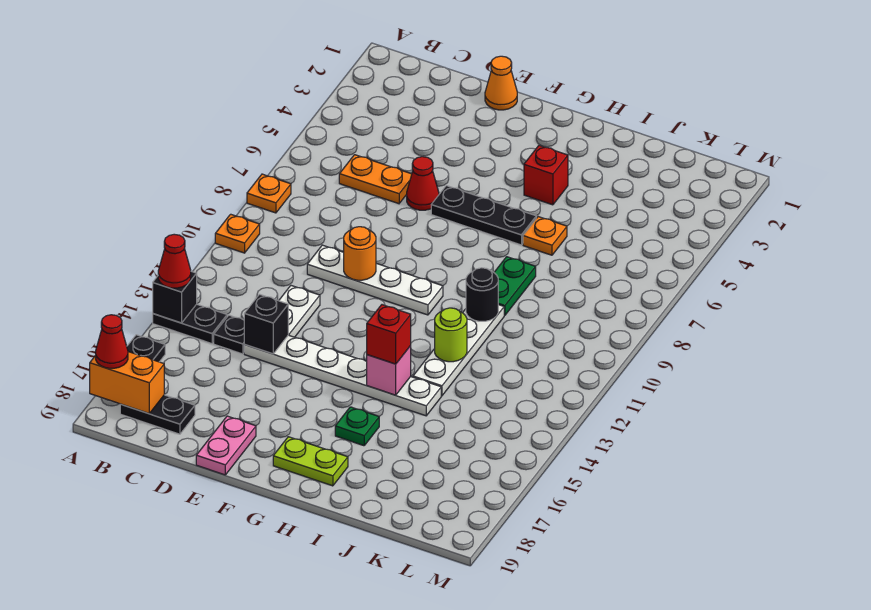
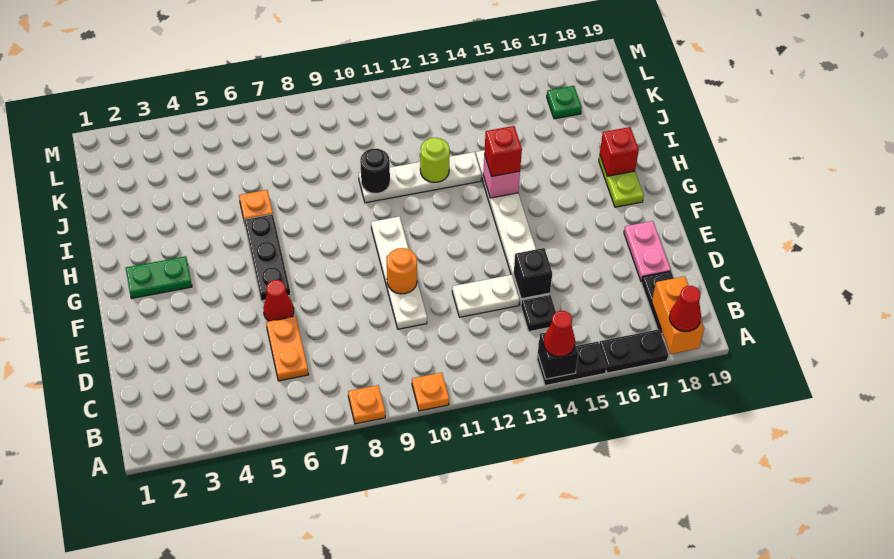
black 1x2 plate [153,304,227,344] -> black 1x2 plate turned to [537,342,607,386]
orange 1x1 cone [485,56,517,110] -> none
pink 1x2 plate [196,416,256,475] -> pink 1x2 plate turned to [624,221,671,282]
red 1x1 brick [524,145,568,205] -> red 1x1 brick moved to [600,127,639,176]
green 1x1 plate [335,407,379,446] -> green 1x1 plate moved to [547,86,582,119]
green 1x2 plate [494,257,536,315] -> green 1x2 plate moved to [126,256,192,299]

